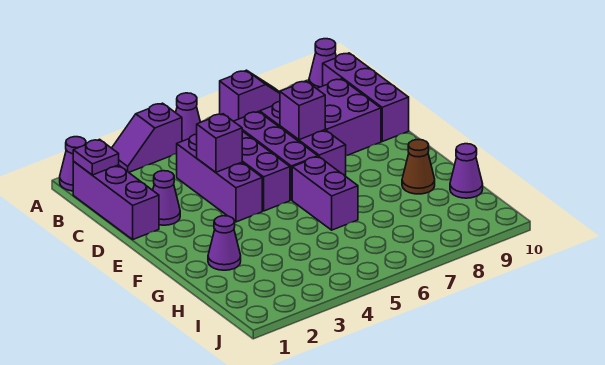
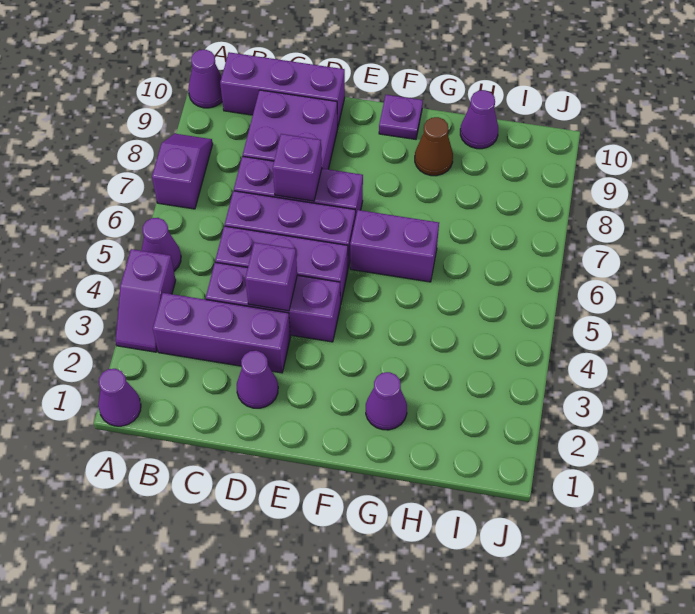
purple 1x3 brick [73,161,159,239] -> purple 1x3 brick moved to [153,293,291,373]
purple 1x1 plate [73,139,119,175] -> purple 1x1 plate moved to [379,95,423,139]

